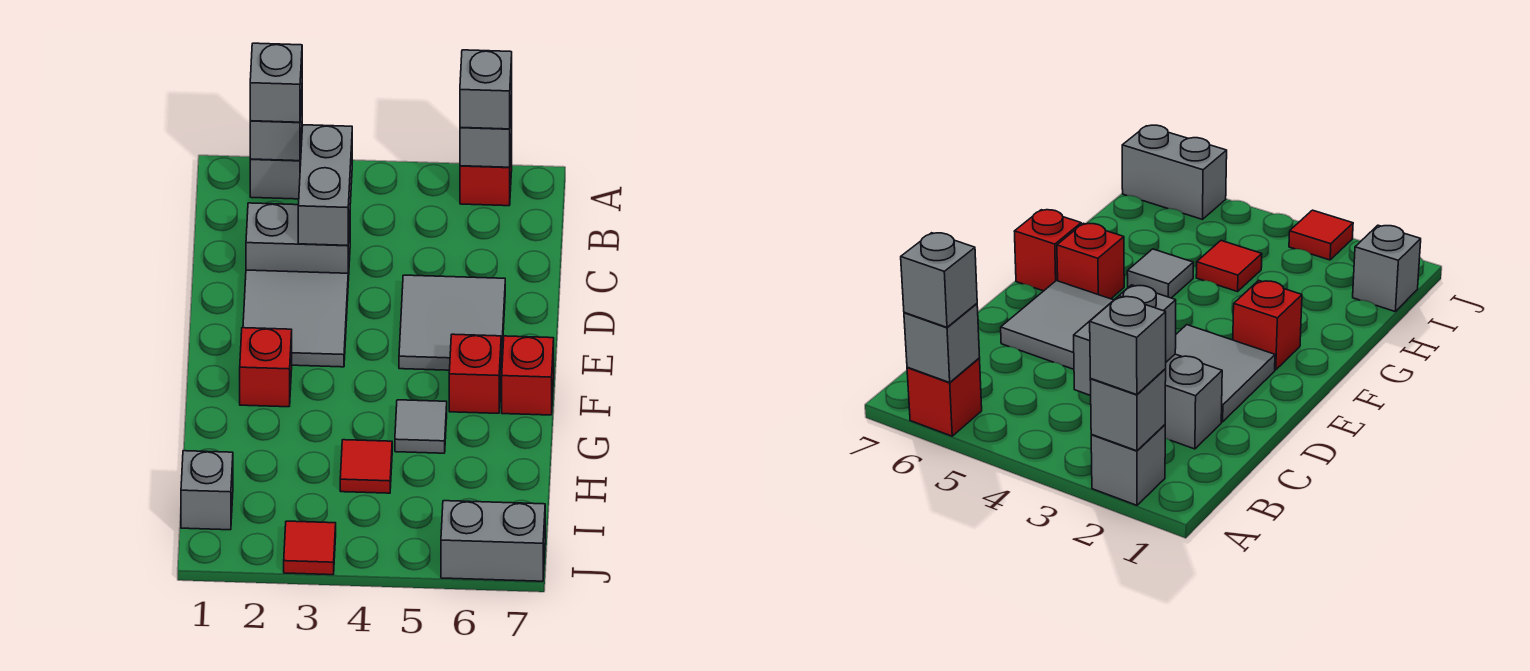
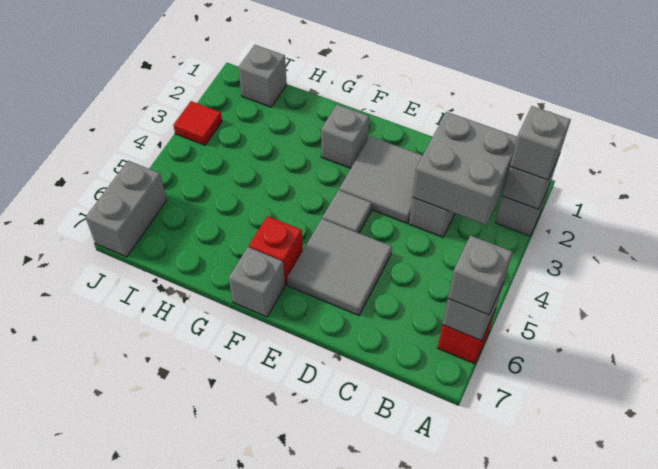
grey 1x2 brick [298,125,352,245] -> grey 2x2 brick [412,112,517,225]
red 1x1 brick [240,328,292,407] -> grey 1x1 brick [321,104,369,168]
red 1x1 brick [502,336,554,415] -> grey 1x1 brick [229,247,285,317]
grey 1x1 tile [395,400,447,453] -> grey 1x1 tile moved to [322,190,372,233]
red 1x1 tile [340,440,392,493] -> none

